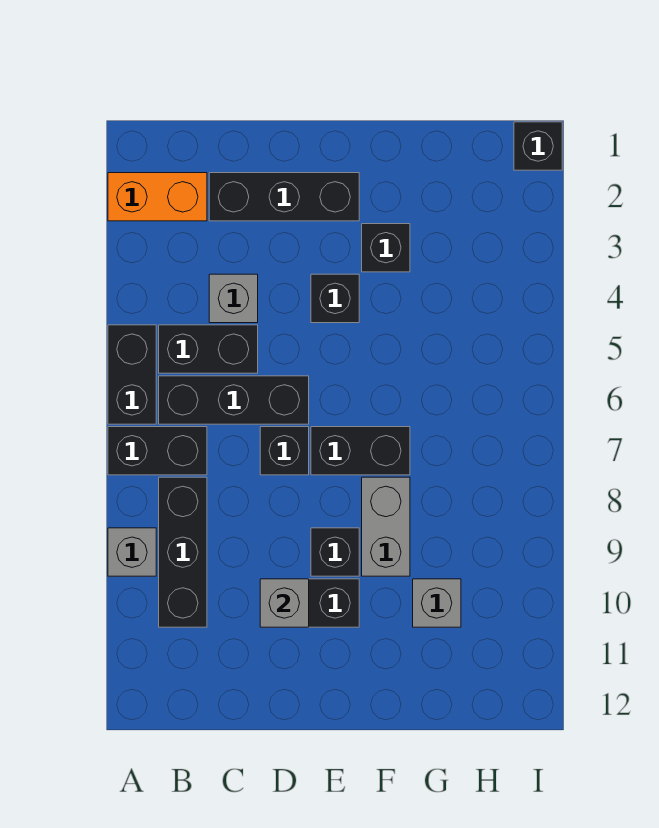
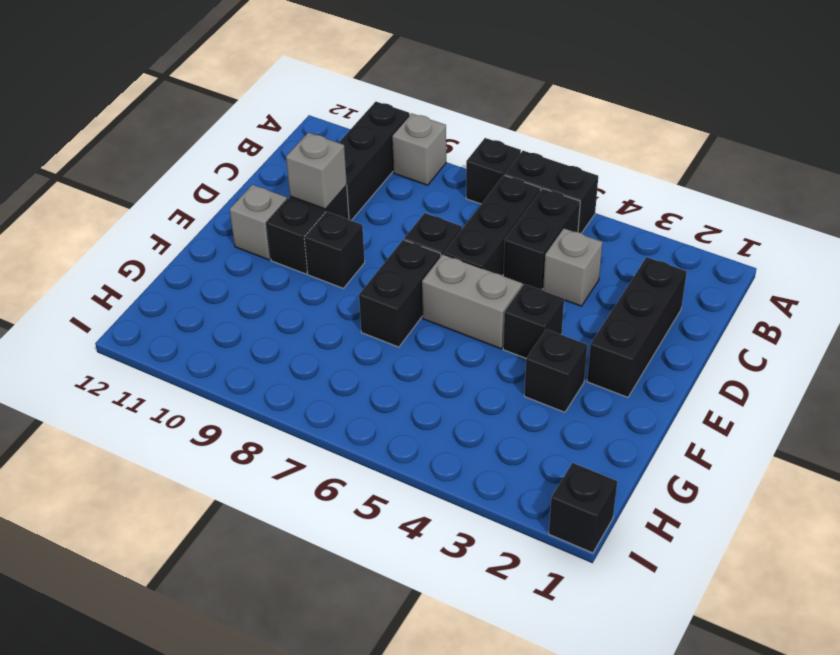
orange 1x2 brick [108,173,207,221] -> none
black 1x2 brick [108,427,207,475] -> black 1x1 brick [466,138,521,204]
black 1x3 brick [159,477,207,627] -> black 1x3 brick turned to [339,102,410,220]
grey 1x2 brick [362,477,410,576] -> grey 1x2 brick moved to [422,254,522,349]
grey 1x1 brick [413,579,461,627] -> grey 1x1 brick moved to [230,185,287,260]

